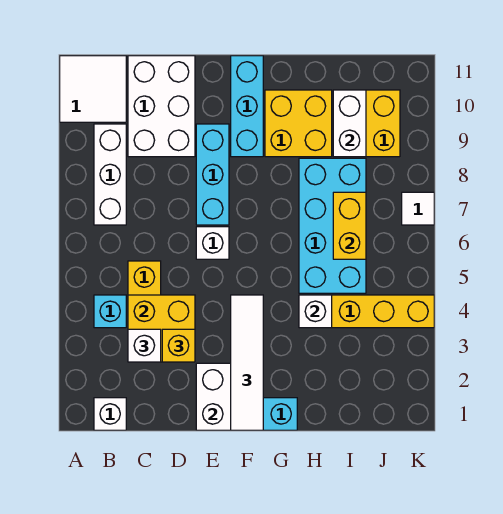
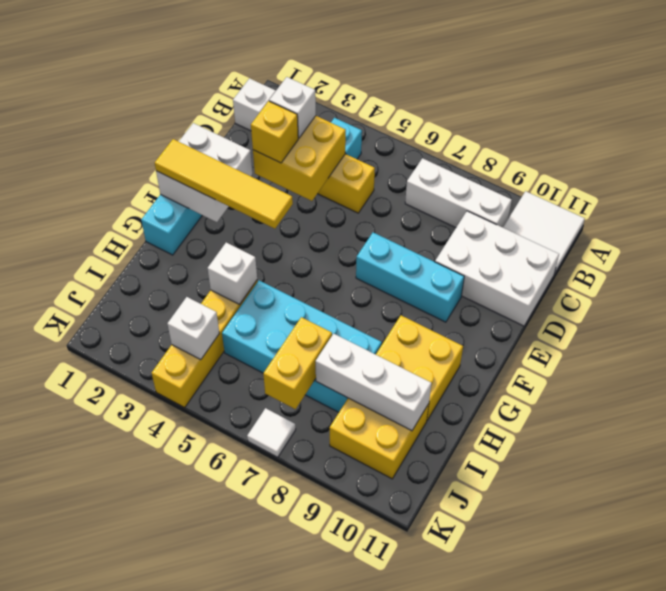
white 1x1 brick [196,227,229,259] -> white 1x1 brick moved to [168,297,219,359]
white 1x4 tile [231,295,263,430] -> yellow 1x4 tile [155,139,293,229]
cyan 1x3 brick [231,56,263,157] -> none
yellow 1x2 brick [333,192,366,259] -> yellow 1x2 brick turned to [263,317,332,409]
white 1x2 brick [333,90,366,157] -> white 1x3 brick [316,334,431,431]

